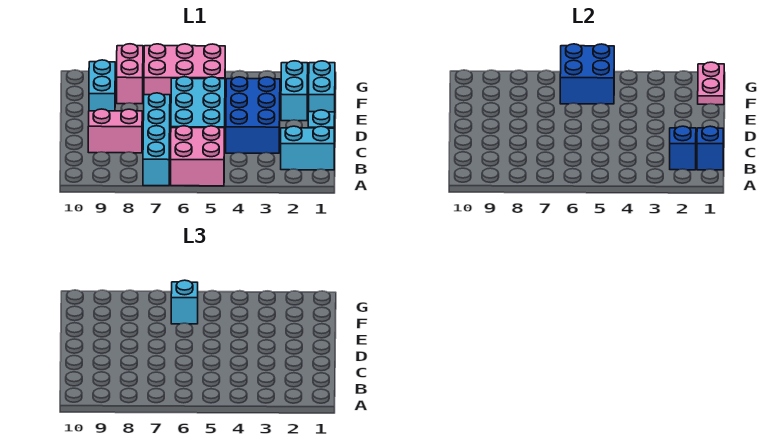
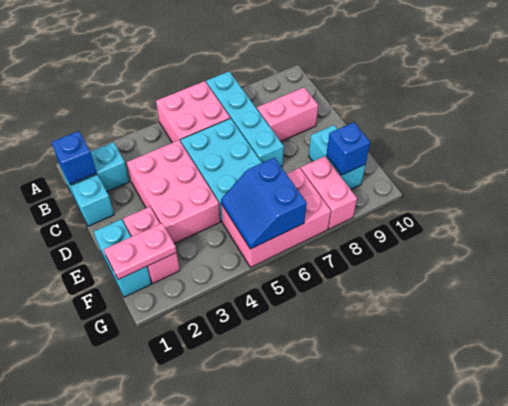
blue 1x1 brick [670,126,696,170] -> blue 1x1 brick moved to [326,122,370,175]
blue 2x3 brick [226,77,280,153] -> pink 2x3 brick [127,140,220,244]
cyan 1x2 brick [281,61,308,121] -> pink 1x2 brick [123,207,180,283]
pink 1x2 plate [698,62,724,105] -> pink 1x2 plate turned to [104,223,176,280]
blue 2x2 brick [560,44,614,104] -> blue 2x2 slope [221,158,307,249]
cyan 1x1 brick [171,280,198,324] -> none

